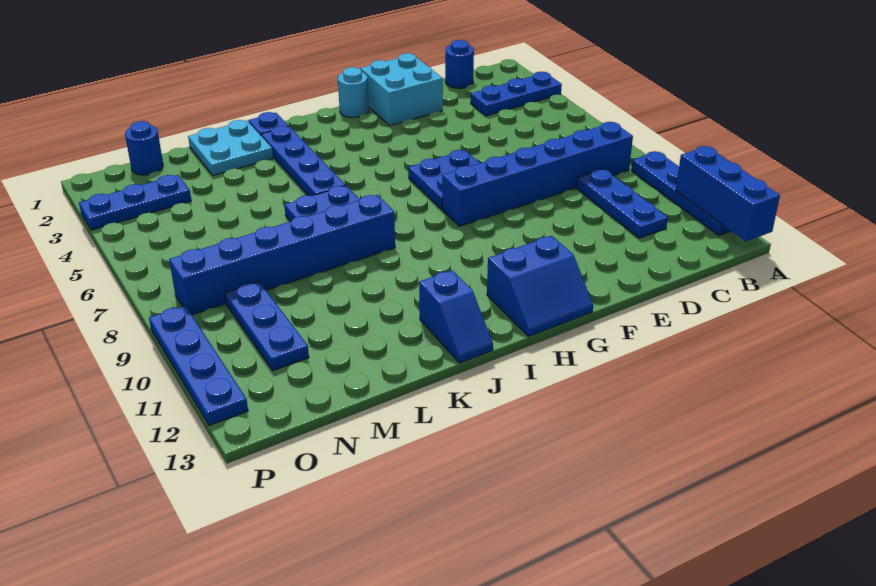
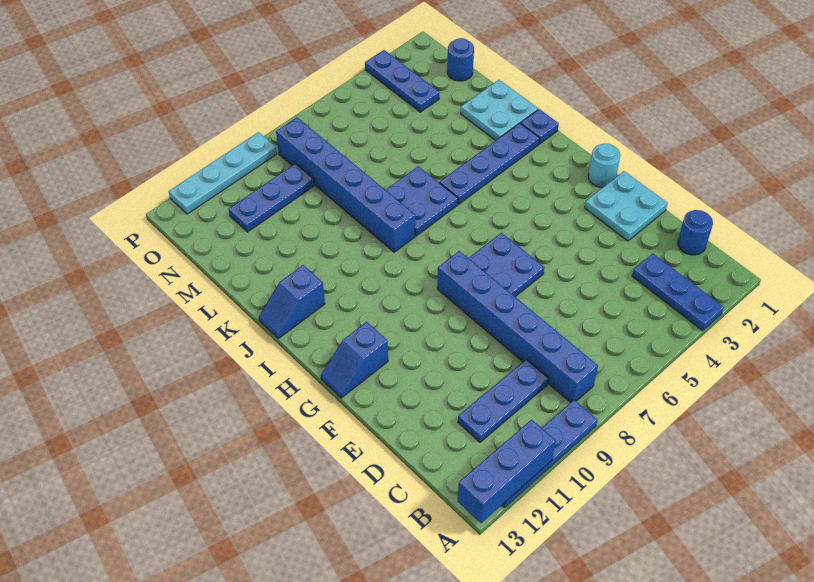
cyan 2x2 brick [360,53,443,126] -> cyan 2x2 plate [585,171,668,241]
blue 2x2 slope [487,236,593,336] -> blue 1x2 slope [321,322,388,398]
blue 1x4 plate [149,306,248,426] -> cyan 1x4 plate [169,132,277,214]

